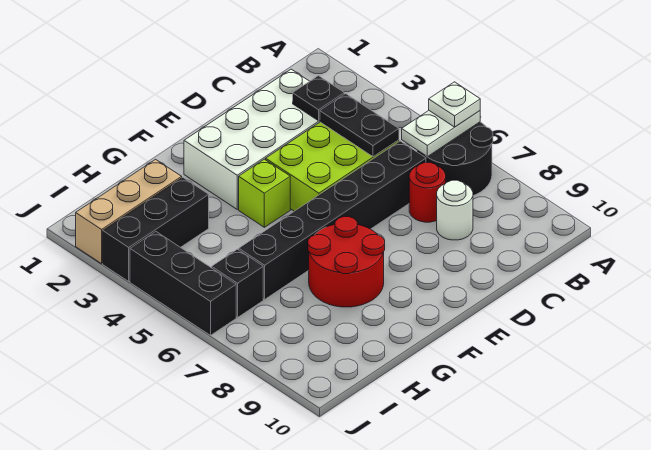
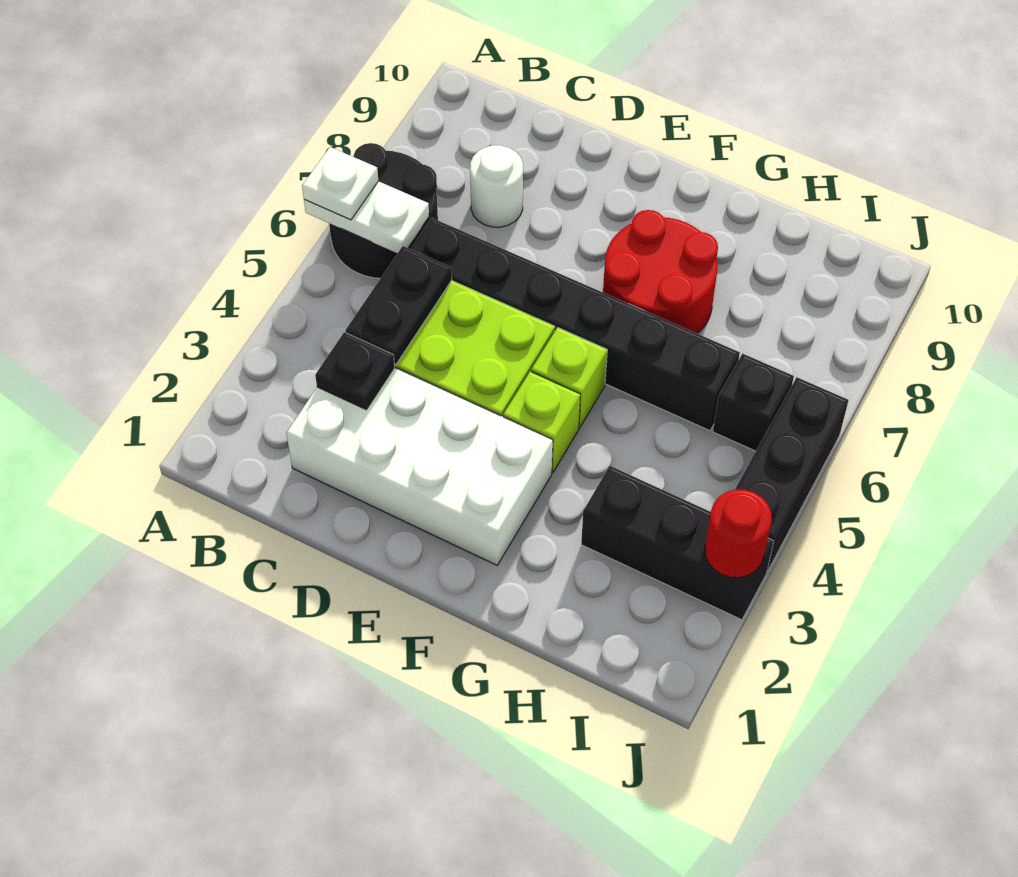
red 1x1 round brick [409,162,446,222] -> red 1x1 round brick moved to [705,490,772,578]
none -> lime 1x1 brick [531,327,607,428]
tan 1x3 brick [76,159,182,264] -> none

